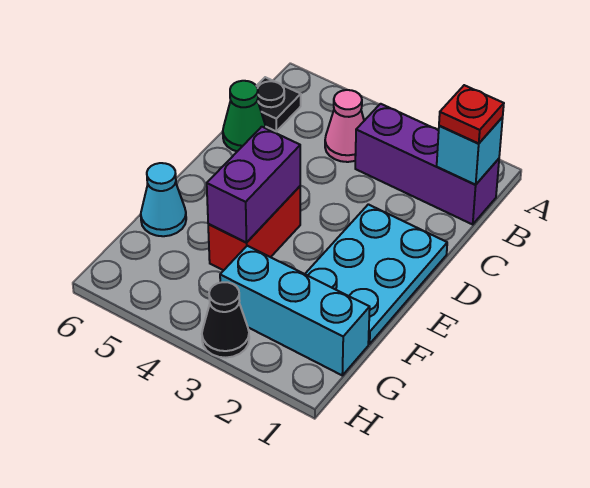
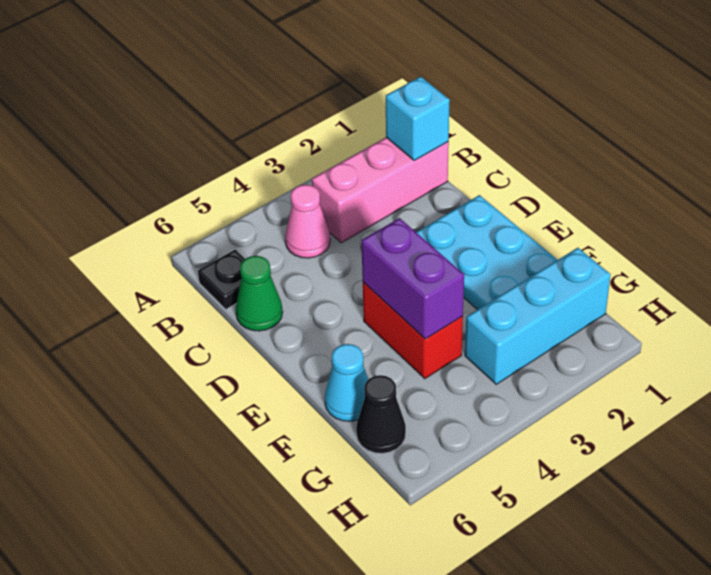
purple 1x3 brick [355,104,499,224] -> pink 1x3 brick [312,137,449,243]
red 1x1 plate [439,85,504,144] -> none
black 1x1 cone [202,282,249,358] -> black 1x1 cone moved to [356,375,406,453]

